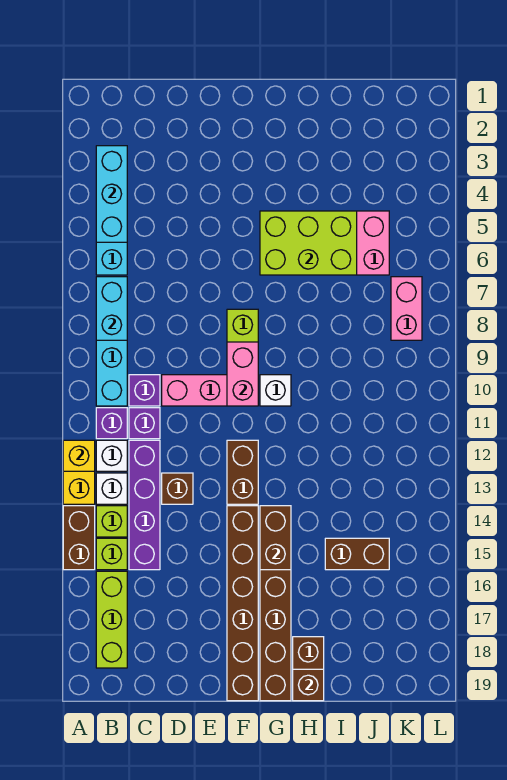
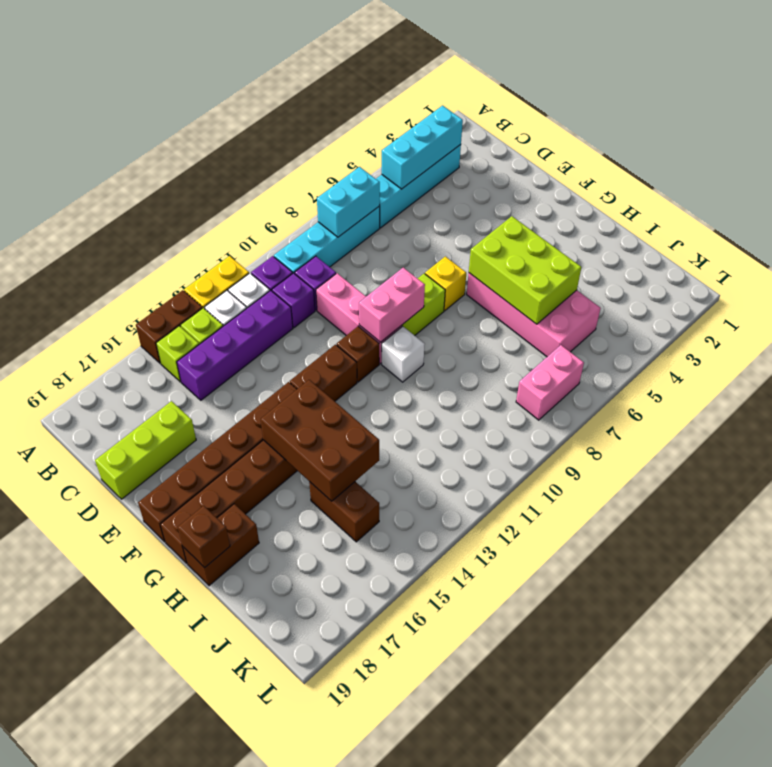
yellow 1x1 brick [63,440,95,471] -> yellow 1x1 brick moved to [425,256,466,311]
lime 1x3 brick [96,571,127,668] -> lime 1x3 brick moved to [95,401,196,499]
brown 1x1 brick [162,473,193,504] -> brown 1x1 brick moved to [337,326,379,382]
brown 1x2 brick [260,506,291,570] -> brown 2x3 brick [261,380,379,501]

